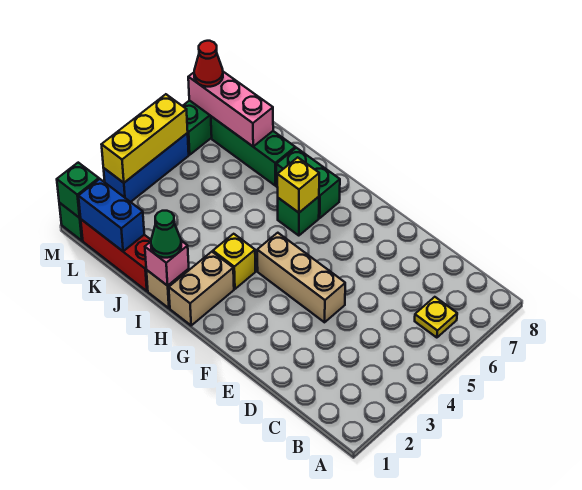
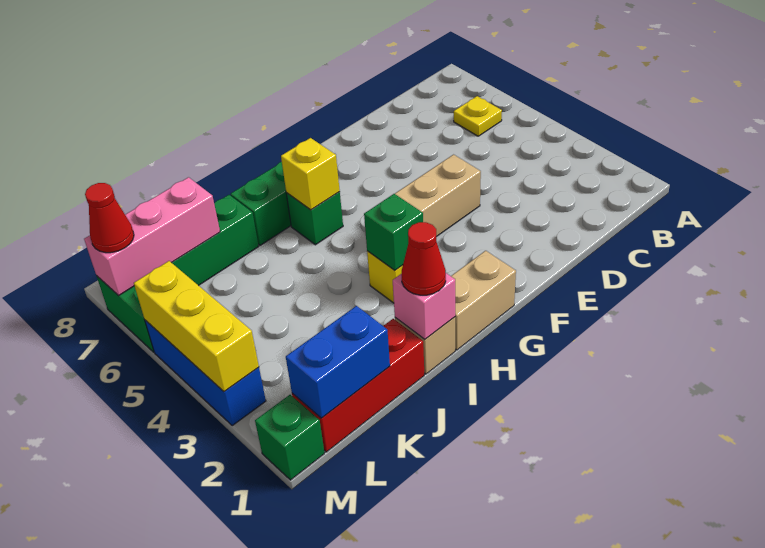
tan 1x2 brick [169,252,234,325] -> tan 1x2 brick turned to [451,251,516,350]
green 1x1 cone [151,211,181,258] -> red 1x1 cone [402,222,446,295]
green 1x1 brick [57,163,99,218] -> green 1x1 brick moved to [364,194,423,270]

